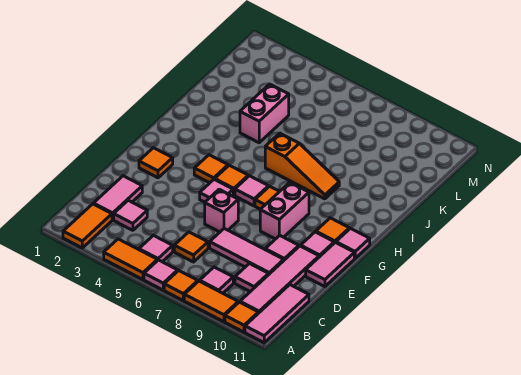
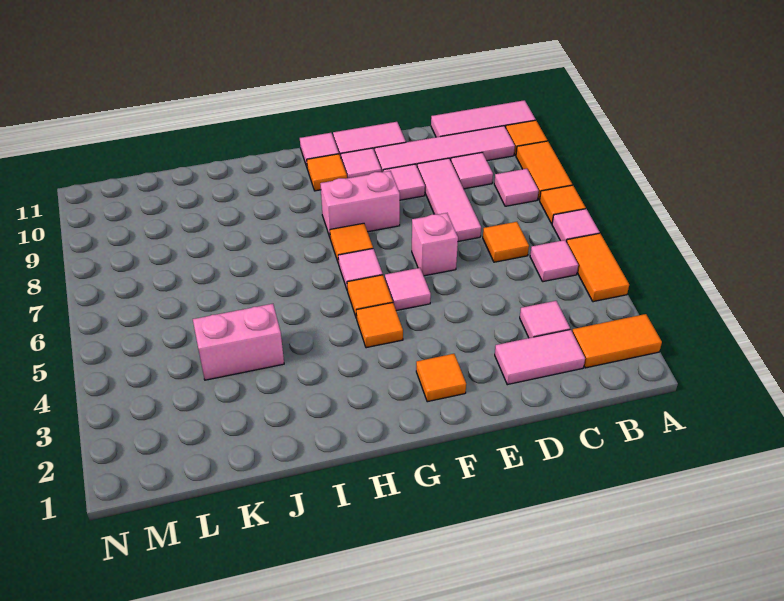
orange 1x3 slope [265,133,339,199] -> none

